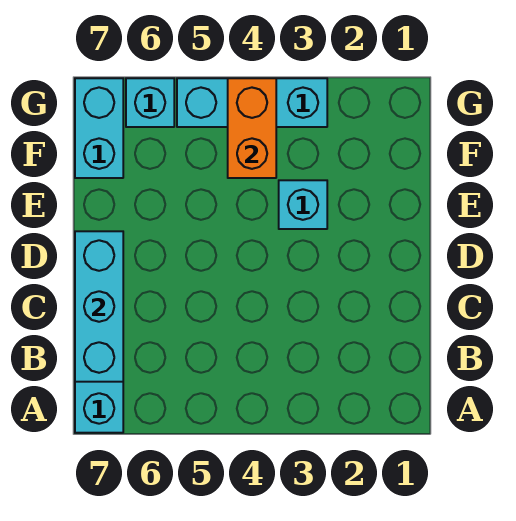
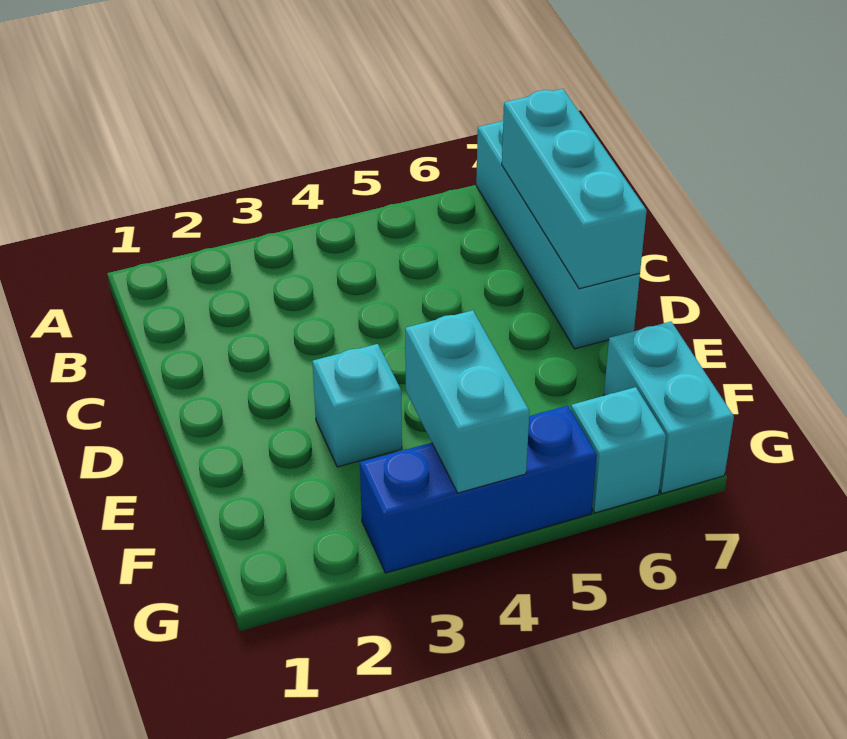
orange 1x2 brick [228,78,276,178] -> cyan 1x2 brick [405,310,530,493]
cyan 1x3 brick [177,78,327,127] -> blue 1x3 brick [360,406,597,573]

